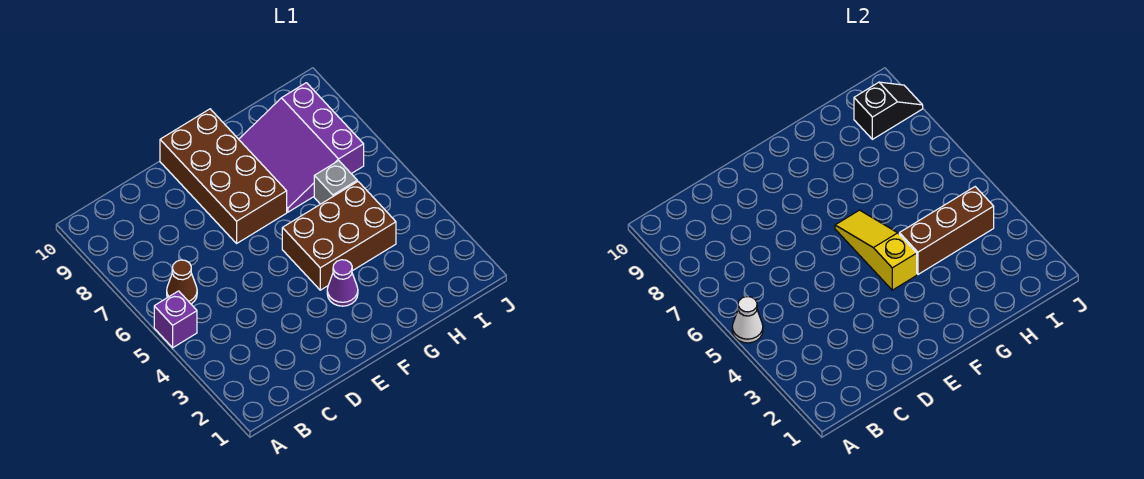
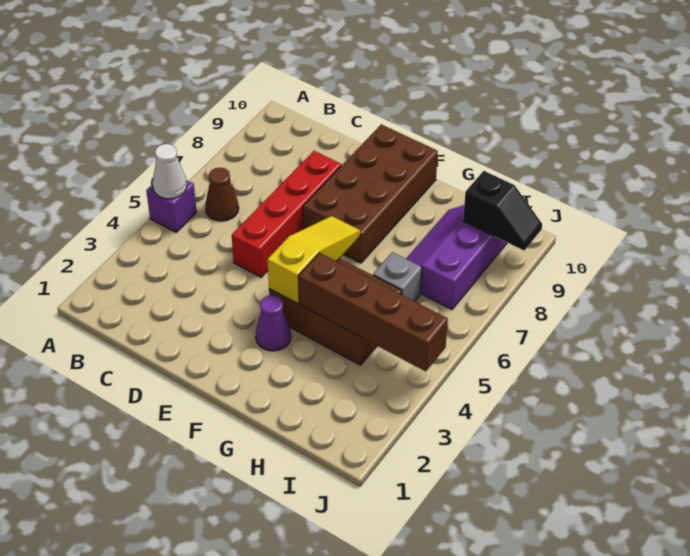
none -> red 1x4 brick [232,151,341,277]
brown 1x3 brick [899,187,994,274] -> brown 1x4 brick [299,253,448,371]
purple 3x3 slope [239,83,364,212] -> purple 2x3 slope [406,205,507,309]

